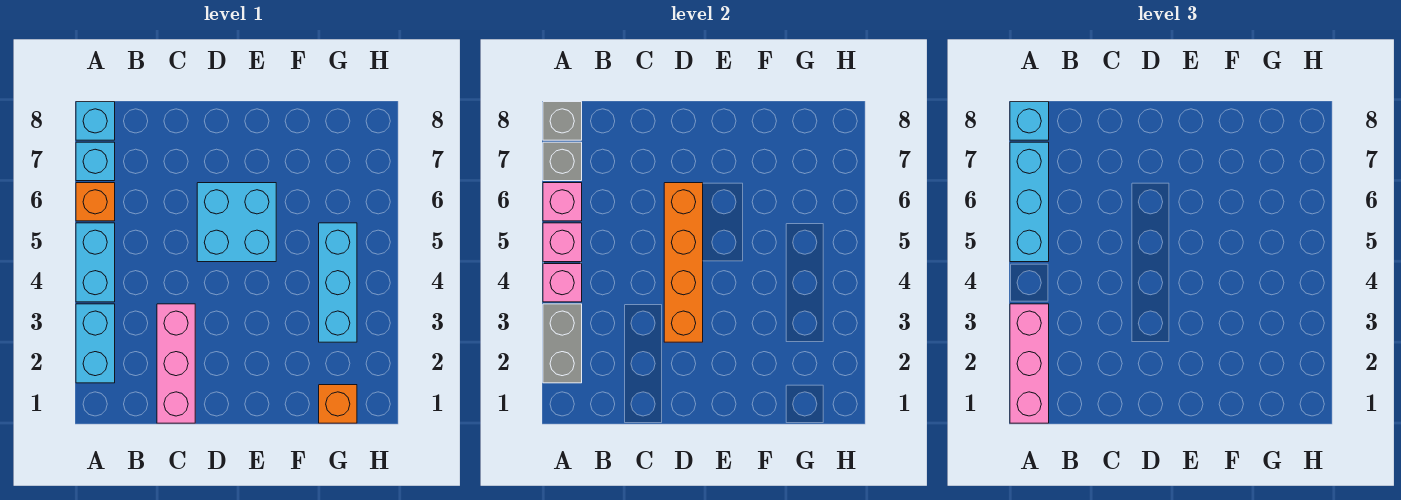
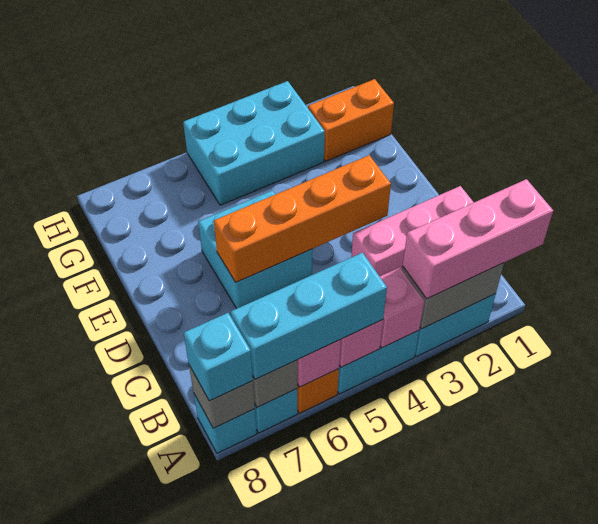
orange 1x1 brick [319,385,357,423] -> orange 1x2 brick [308,79,394,161]
cyan 1x3 brick [319,223,357,342] -> cyan 2x3 brick [183,81,325,205]

